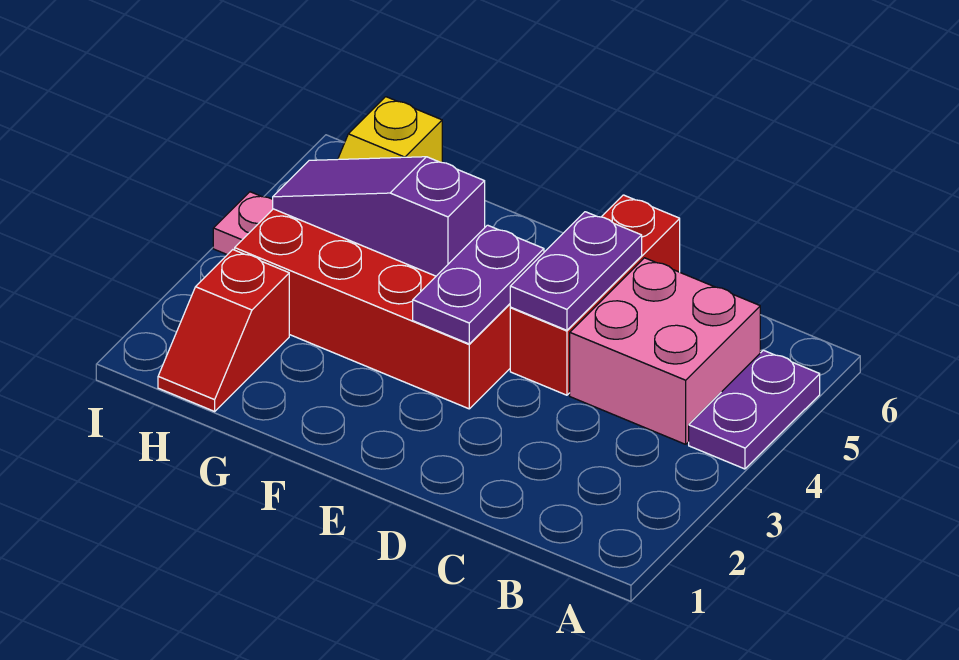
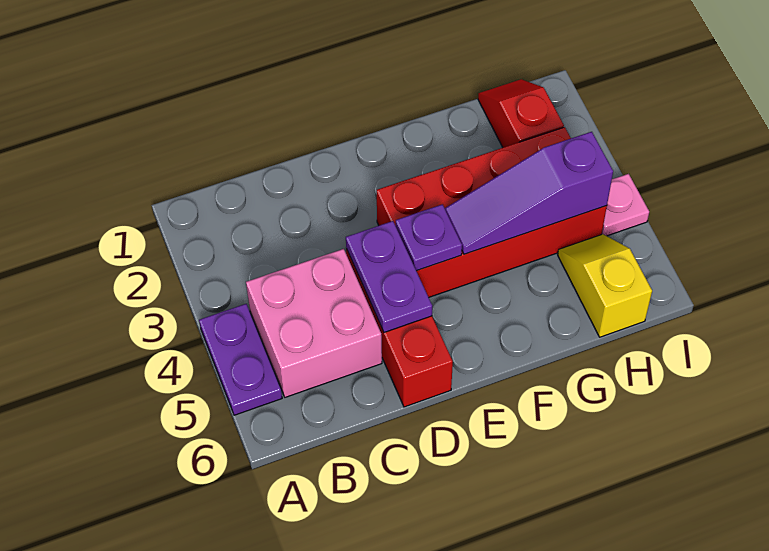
purple 1x2 plate [413,225,544,344] -> purple 1x1 plate [396,204,462,271]
purple 1x3 slope [273,157,485,276] -> purple 1x3 slope turned to [445,132,613,254]

